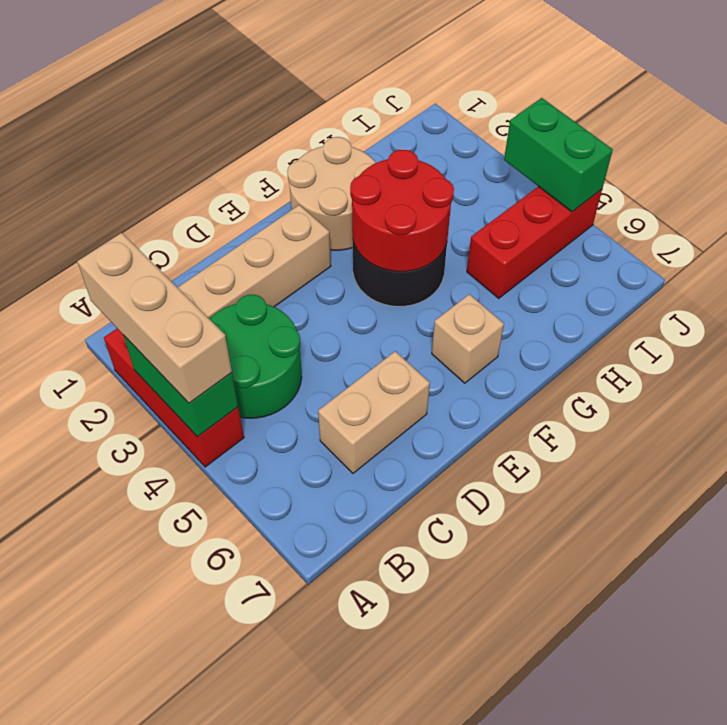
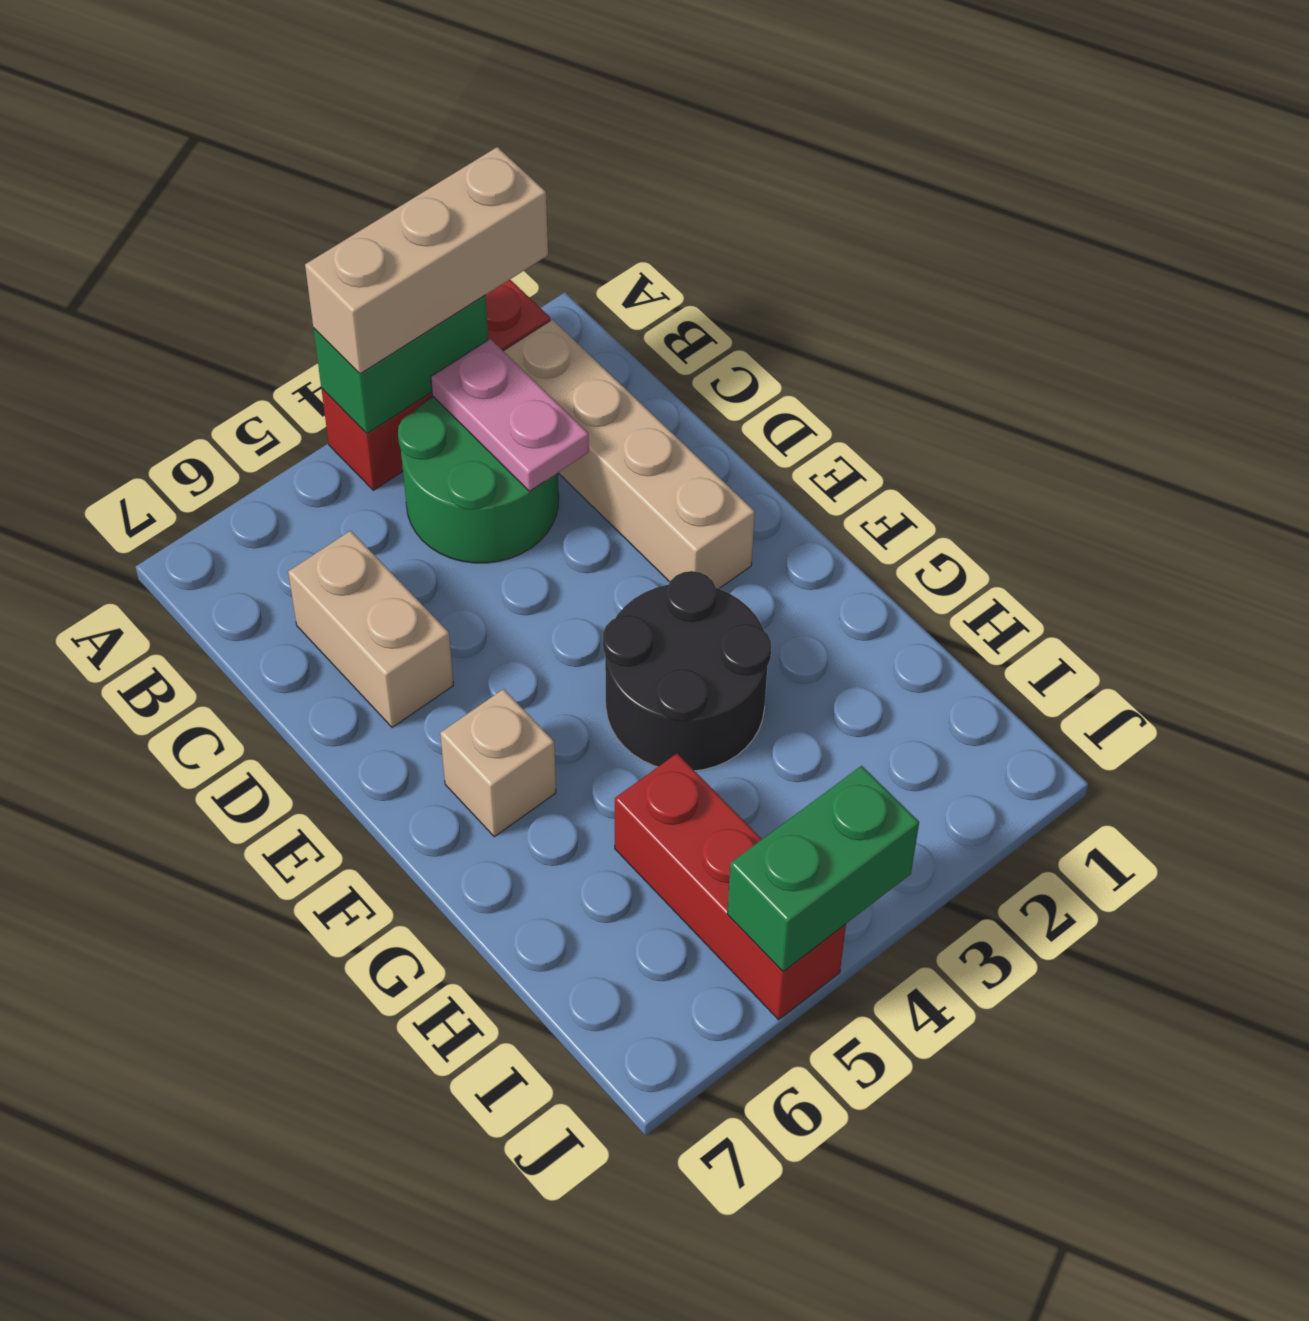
none -> pink 1x2 plate [431,339,589,491]
tan 2x2 round brick [287,137,376,250] -> none
red 2x2 round brick [350,150,454,272] -> none

